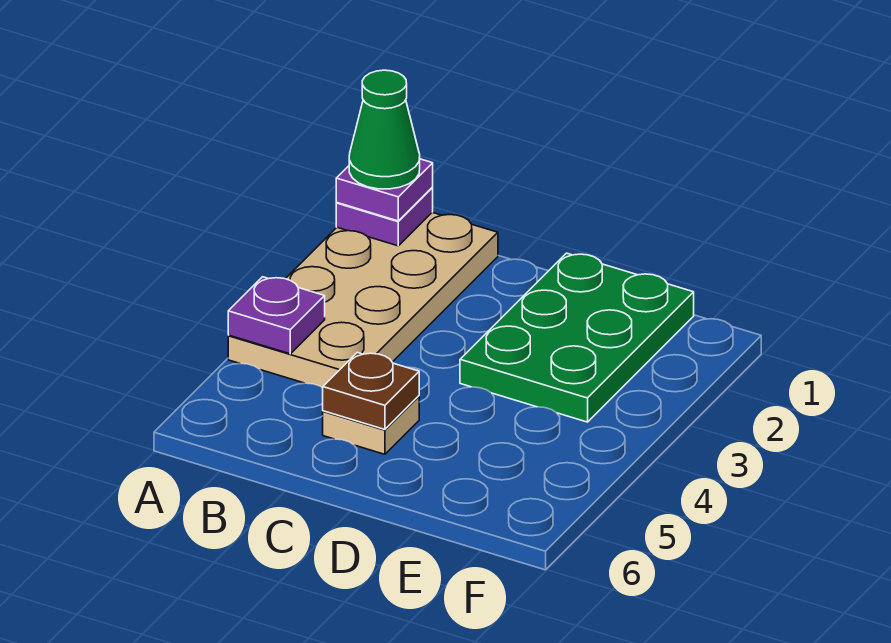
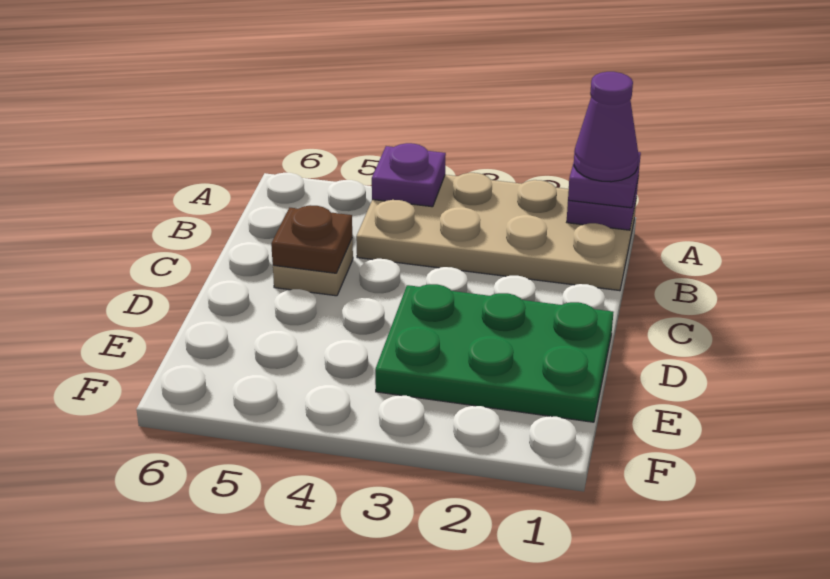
green 1x1 cone [349,70,420,189] -> purple 1x1 cone [574,72,639,182]

